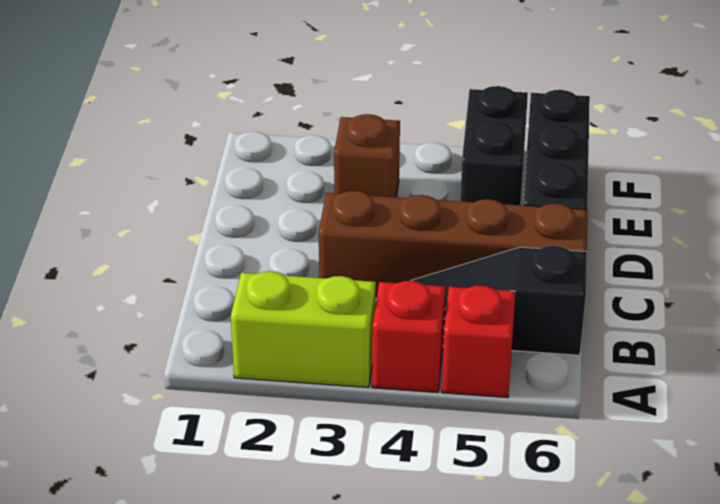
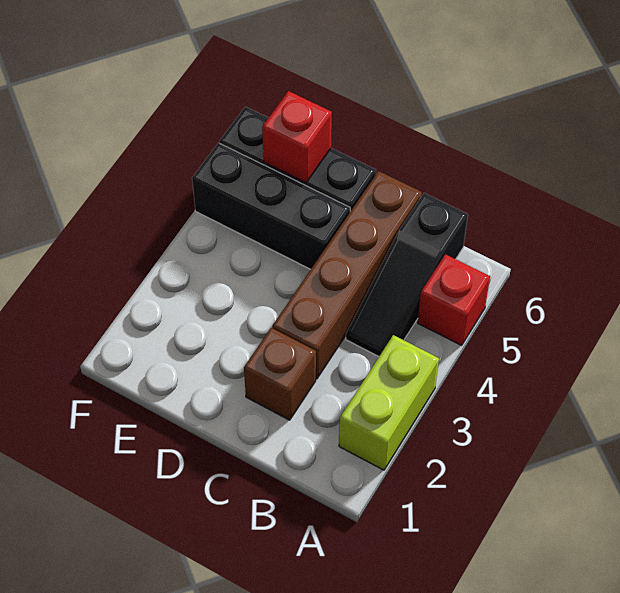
red 1x1 brick [372,281,445,393] -> red 1x1 brick moved to [262,91,332,183]
brown 1x1 brick [334,114,400,197] -> brown 1x1 brick moved to [244,328,316,420]
black 1x2 brick [460,86,528,205] -> black 1x3 brick [192,143,350,269]

